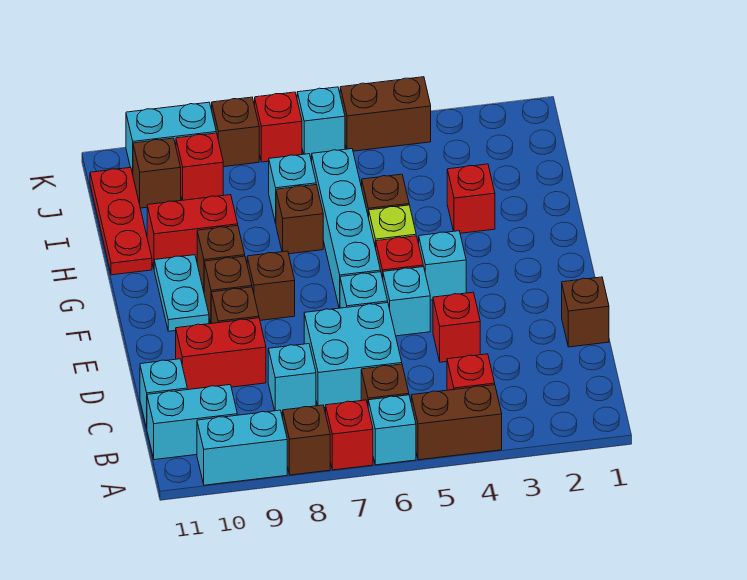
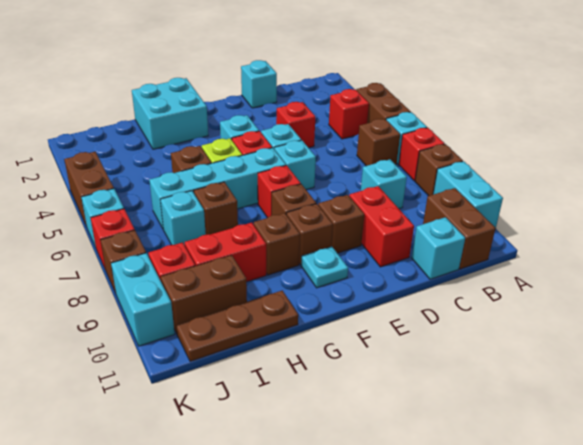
cyan 1x2 brick [147,385,237,460] -> brown 1x2 brick [423,188,496,269]
cyan 2x2 brick [304,303,402,408] -> cyan 2x2 brick moved to [132,78,208,149]
brown 1x1 brick [562,277,609,347] -> cyan 1x1 brick [241,60,277,108]
cyan 1x2 plate [154,255,209,331] -> cyan 1x1 plate [301,246,348,288]
red 1x1 brick [447,164,495,233] -> red 1x1 brick moved to [258,165,301,218]
red 1x2 brick [147,195,238,268] -> red 1x2 brick turned to [185,223,266,282]
red 1x3 plate [90,167,152,275] -> brown 1x3 plate [176,291,298,362]
brown 1x1 brick [133,138,181,208] -> brown 1x2 brick [161,255,247,334]

